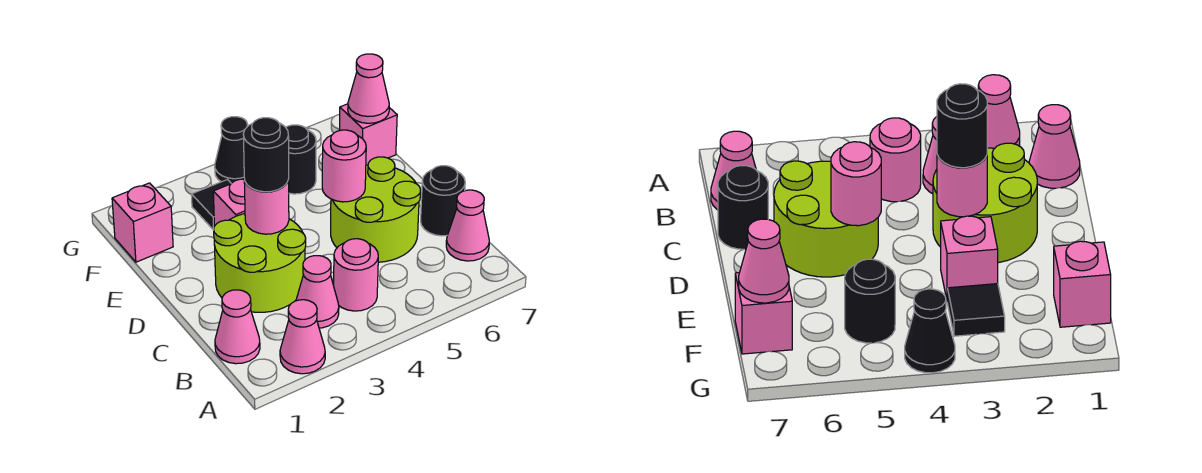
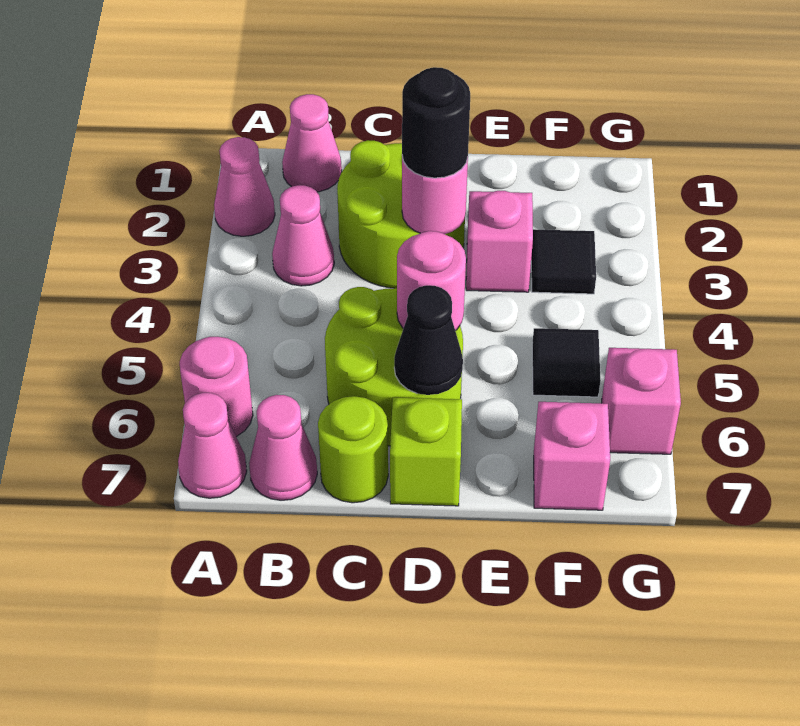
pink 1x1 round brick [334,239,378,311] -> pink 1x1 round brick moved to [180,337,253,437]
black 1x1 round brick [421,166,465,236] -> lime 1x1 round brick [318,396,388,503]
none -> lime 1x1 brick [390,397,462,506]
pink 1x1 brick [112,183,173,262] -> pink 1x1 brick moved to [602,348,681,454]
black 1x1 round brick [286,125,316,194] -> black 1x1 tile [532,328,600,397]
pink 1x1 cone [348,54,389,123] -> pink 1x1 cone moved to [178,393,247,498]
black 1x1 cone [215,117,248,183] -> black 1x1 cone moved to [394,285,463,395]

